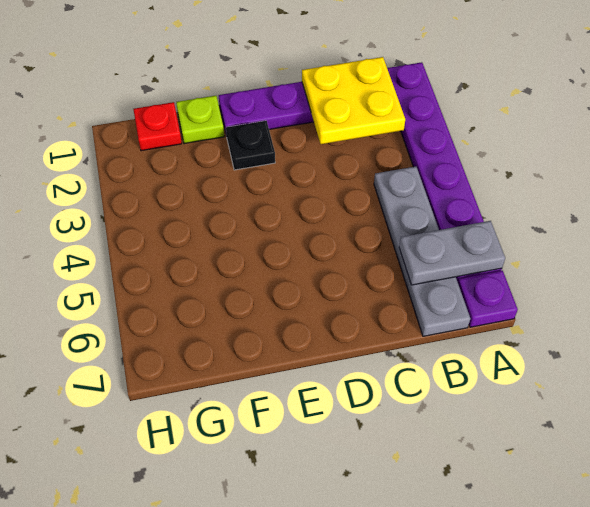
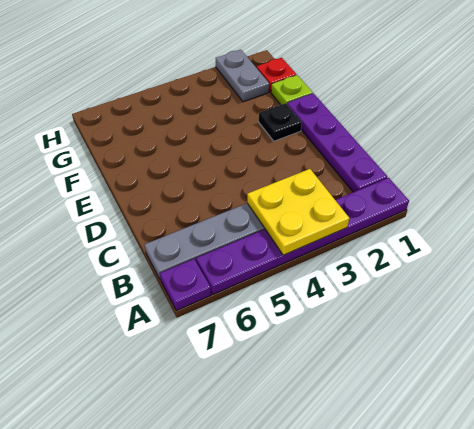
grey 1x2 plate [399,221,505,285] -> grey 1x2 plate moved to [216,50,269,102]
yellow 2x2 plate [302,57,405,144] -> yellow 2x2 plate moved to [247,169,350,255]

